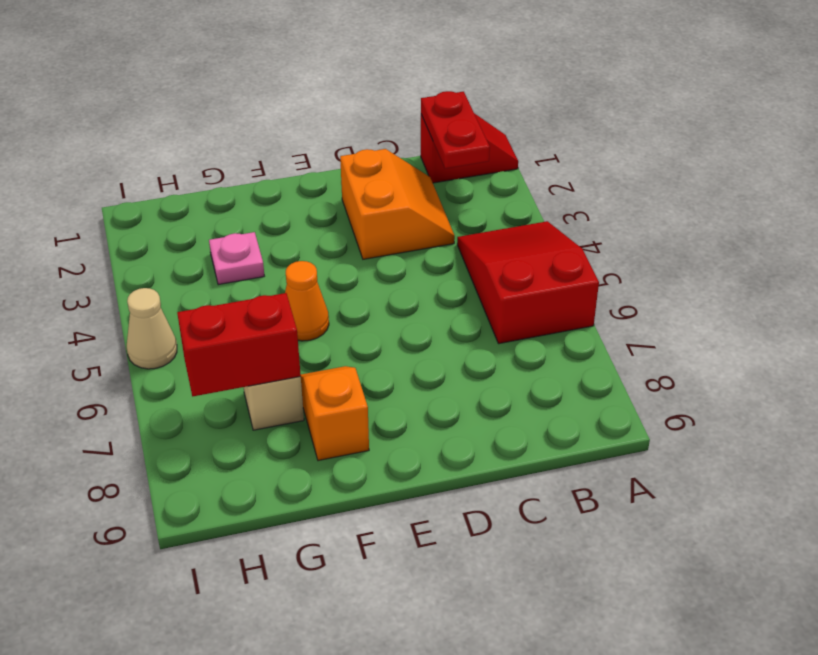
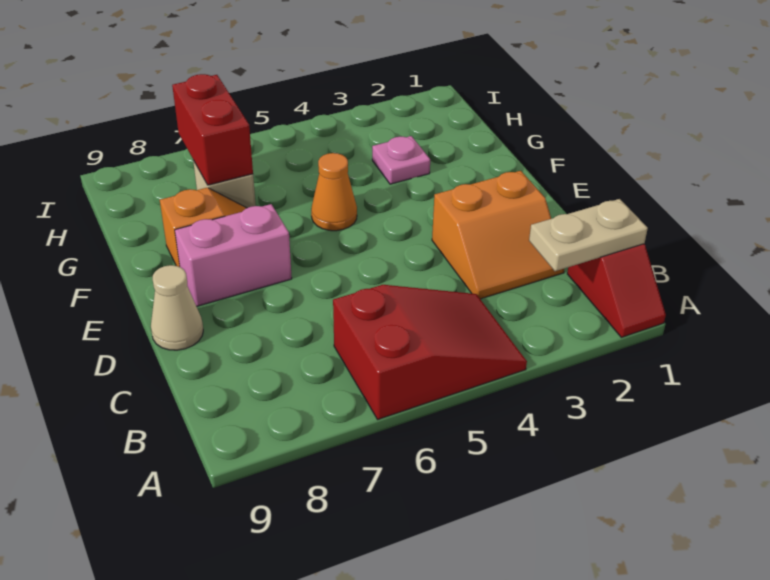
red 1x2 plate [421,91,490,168] -> tan 1x2 plate [529,199,648,271]
none -> pink 1x2 brick [175,204,292,307]
tan 1x1 cone [127,288,177,369] -> tan 1x1 cone moved to [151,265,203,350]

